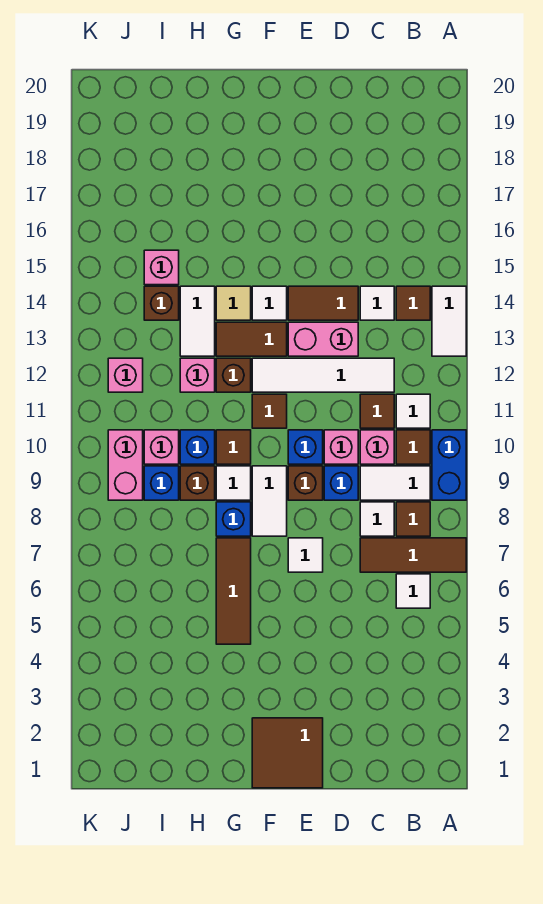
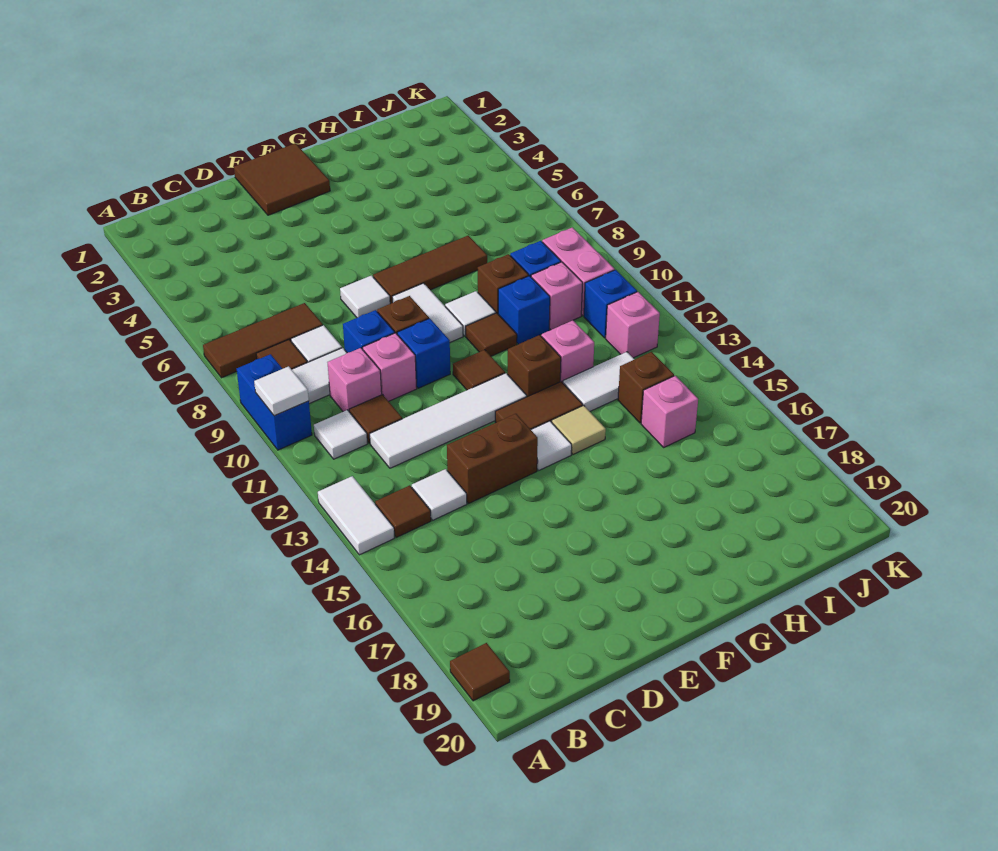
white 1x1 tile [396,574,430,608] -> white 1x1 tile moved to [254,366,309,416]
brown 1x1 tile [396,430,430,464] -> brown 1x1 tile moved to [450,643,510,701]
pink 1x2 brick [288,322,358,356] -> none
brown 1x2 tile [288,286,358,320] -> brown 1x2 brick [447,414,538,503]
brown 1x3 tile [216,538,251,644] -> brown 1x3 tile turned to [373,236,487,304]
blue 1x1 brick [216,502,251,536] -> blue 1x1 brick moved to [584,270,637,338]
white 1x2 tile [180,286,215,356] -> white 1x2 tile turned to [563,352,634,411]

